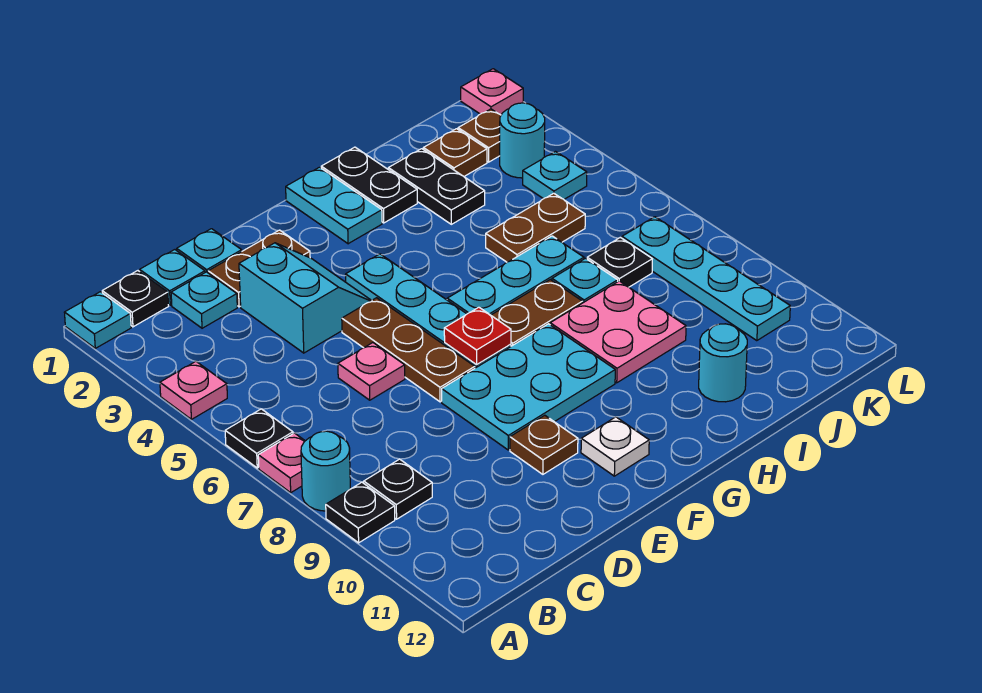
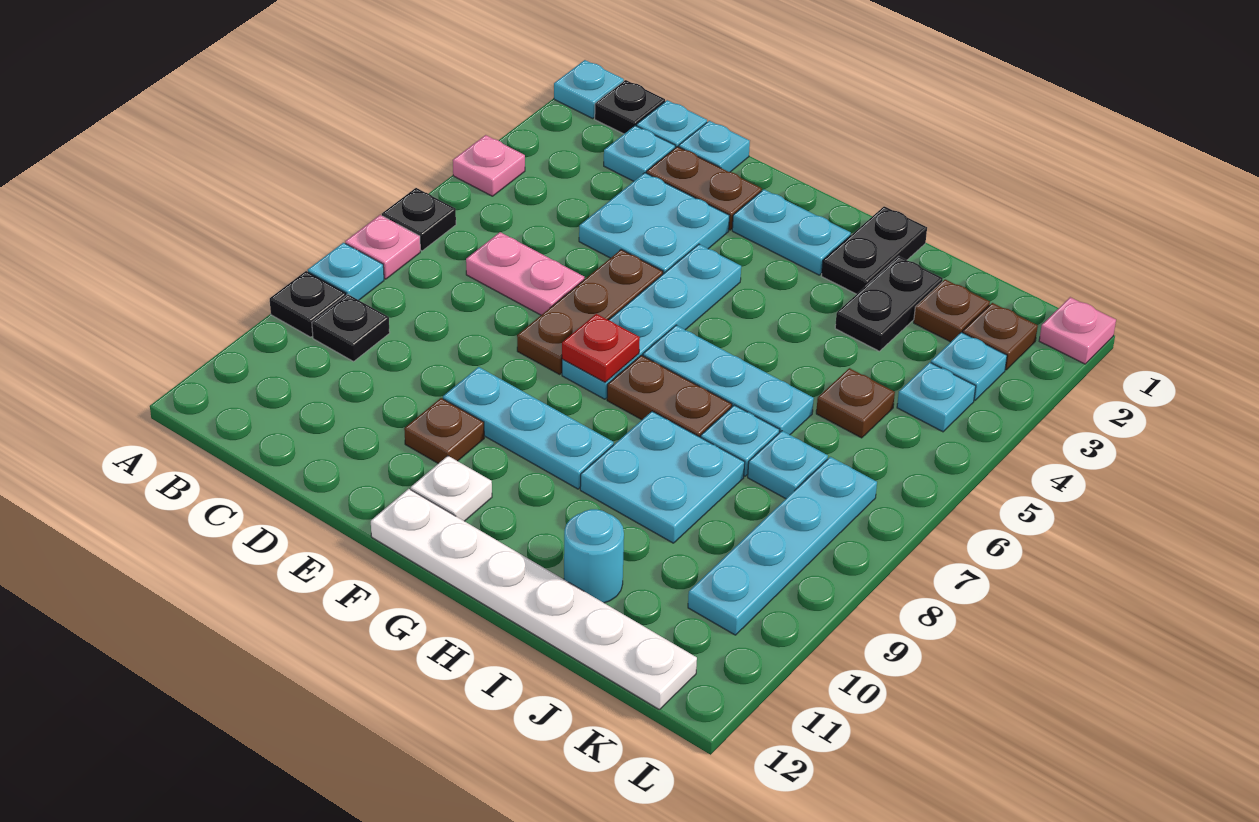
cyan 1x1 round brick [301,431,350,511] -> cyan 1x1 plate [308,243,384,300]
cyan 2x2 slope [239,243,371,353] -> cyan 2x2 plate [579,173,729,274]
pink 1x1 plate [338,343,405,400] -> pink 1x2 plate [466,232,584,315]
cyan 2x3 plate [442,324,615,450] -> cyan 1x3 plate [443,367,614,489]
none -> white 1x6 plate [371,489,697,709]
cyan 1x2 plate [286,167,382,244] -> cyan 1x2 plate turned to [732,189,851,275]
pink 2x2 plate [550,281,686,383] -> cyan 2x2 plate [580,411,745,543]
brown 1x2 plate [486,193,585,262] -> brown 1x1 plate [816,368,895,438]
black 1x1 plate [587,237,652,287] -> cyan 1x1 plate [748,431,828,499]
cyan 1x1 round brick [500,103,545,178] -> cyan 1x1 plate [931,332,1007,400]

